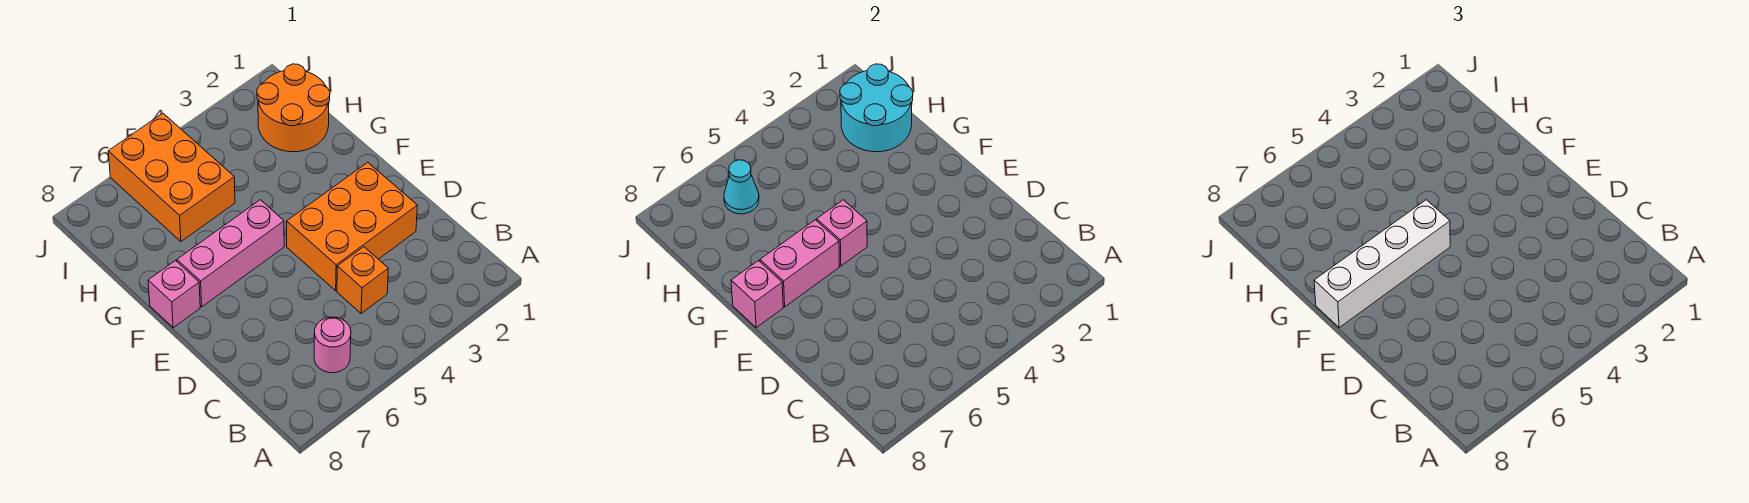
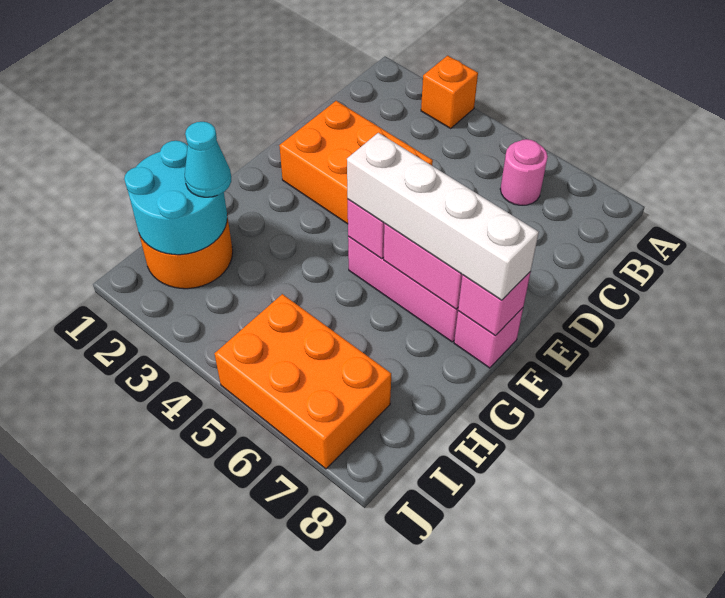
orange 1x1 brick [337,247,388,313] -> orange 1x1 brick moved to [421,56,478,128]
orange 2x3 brick [108,113,235,242] -> orange 2x3 brick turned to [215,294,391,469]
cyan 1x1 cone [724,160,759,214] -> cyan 1x1 cone moved to [185,122,231,197]

